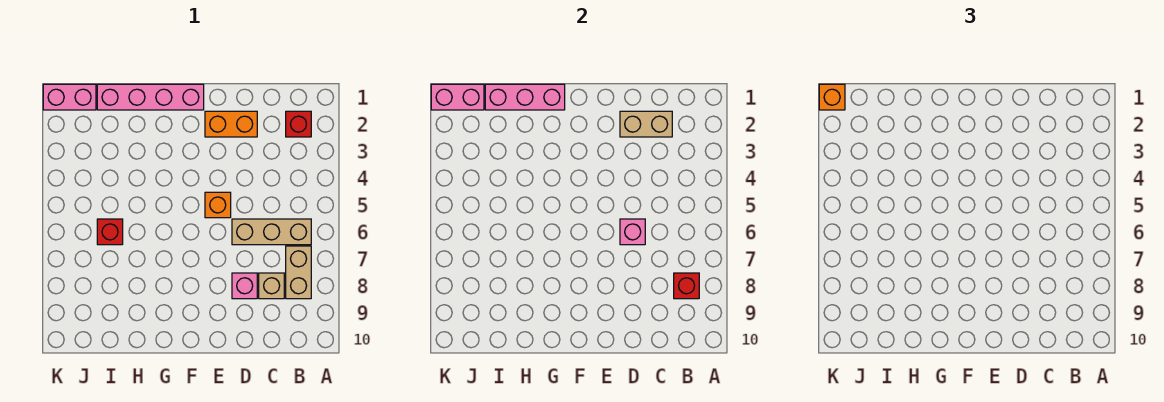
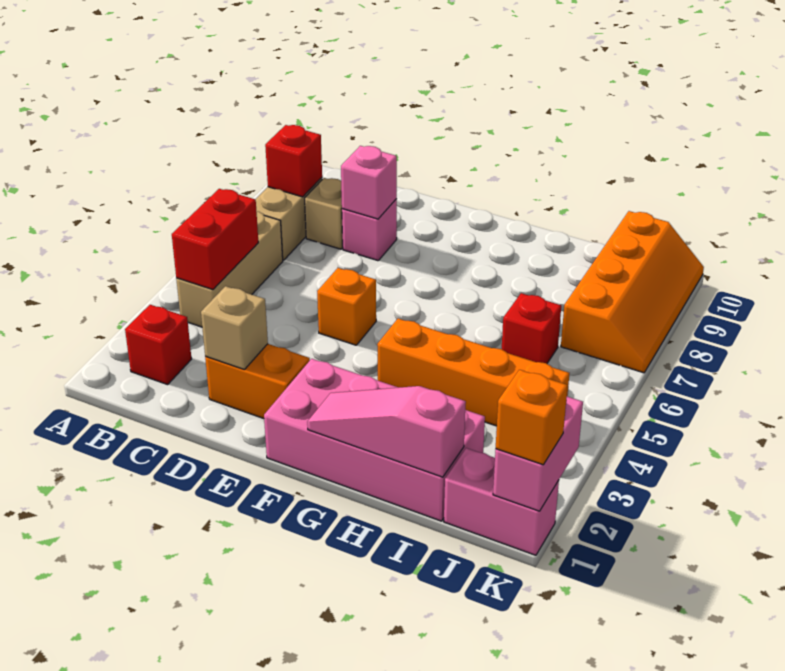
none -> red 1x2 brick [172,189,258,290]
tan 1x3 brick [232,219,311,245] -> tan 1x3 brick turned to [176,211,283,327]
tan 1x2 brick [620,111,672,137] -> tan 1x1 brick [201,286,268,369]
pink 1x1 brick [620,219,645,245] -> pink 1x1 brick moved to [341,146,397,219]
pink 1x4 brick [97,84,204,110] -> pink 2x4 brick [264,359,485,521]
pink 1x3 brick [485,84,565,110] -> pink 1x3 slope [307,386,466,477]
none -> orange 1x4 brick [377,318,570,426]
pink 1x2 brick [431,84,484,110] -> pink 1x2 brick turned to [493,396,583,511]
none -> orange 2x4 slope [561,211,704,373]

